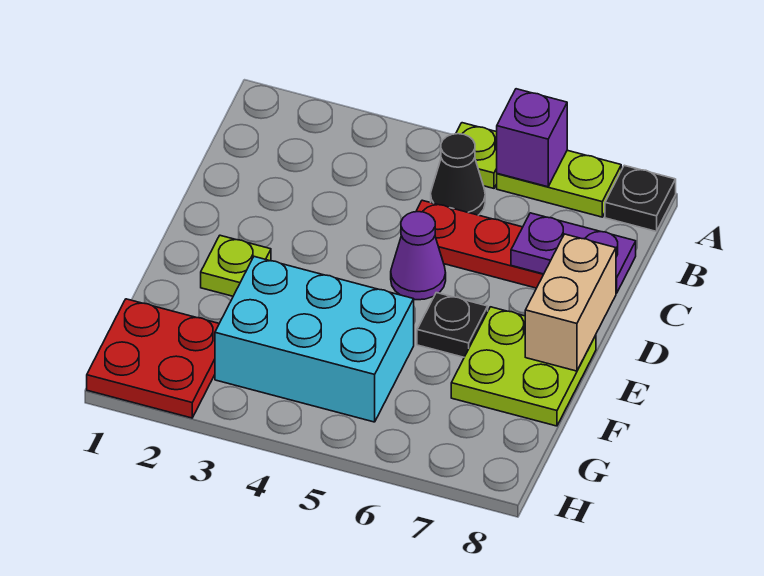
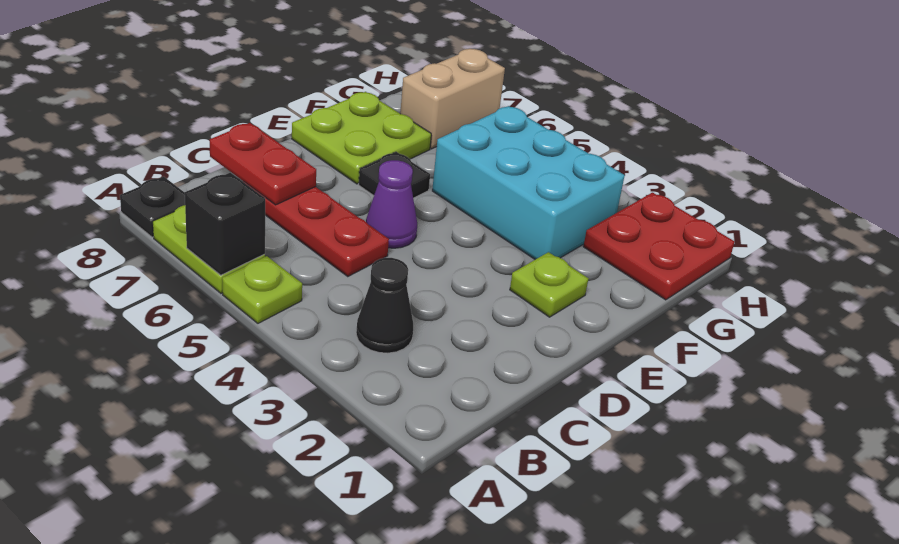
purple 1x1 brick [497,89,567,187] -> black 1x1 brick [185,173,265,275]
black 1x1 cone [431,134,485,215] -> black 1x1 cone moved to [356,258,413,353]
purple 1x2 plate [511,213,636,293] -> red 1x2 plate [210,123,316,205]
tan 1x2 brick [525,234,616,371] -> tan 1x2 brick moved to [400,49,505,149]

